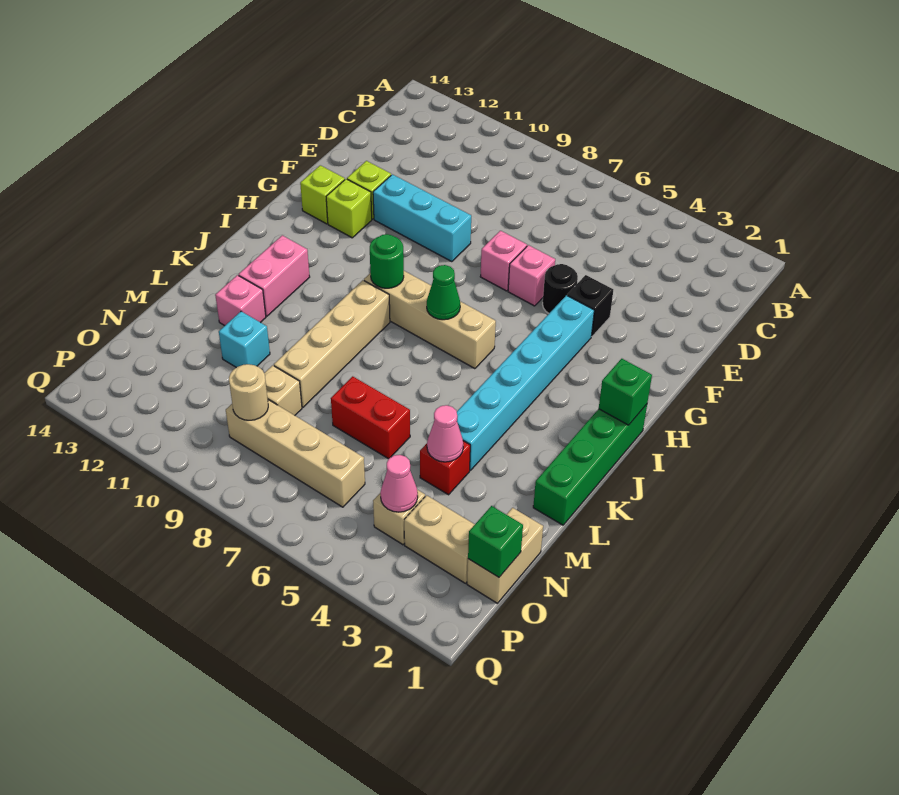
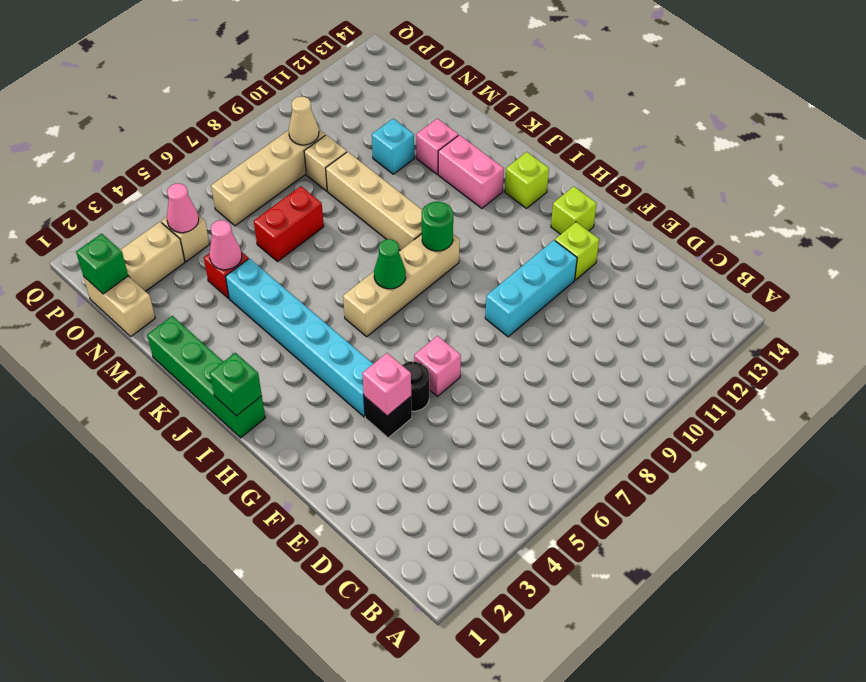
pink 1x1 brick [480,231,527,291] -> pink 1x1 brick moved to [362,353,411,416]
lime 1x1 brick [326,179,372,238] -> lime 1x1 brick moved to [505,152,549,208]
tan 1x1 round brick [229,364,268,420] -> tan 1x1 cone [289,97,319,145]

